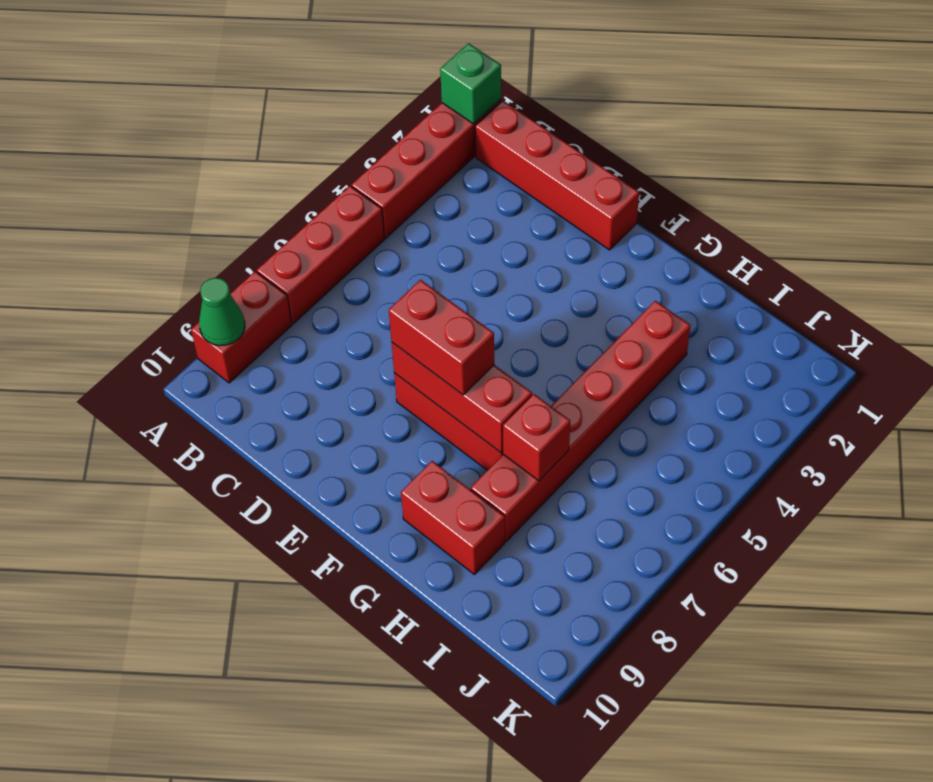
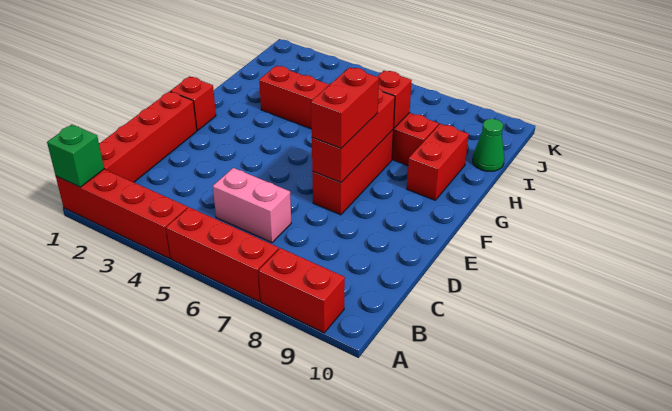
green 1x1 cone [199,278,245,346] -> green 1x1 cone moved to [473,119,504,171]
none -> pink 1x2 brick [213,168,291,243]
none -> red 1x1 brick [170,77,216,130]

